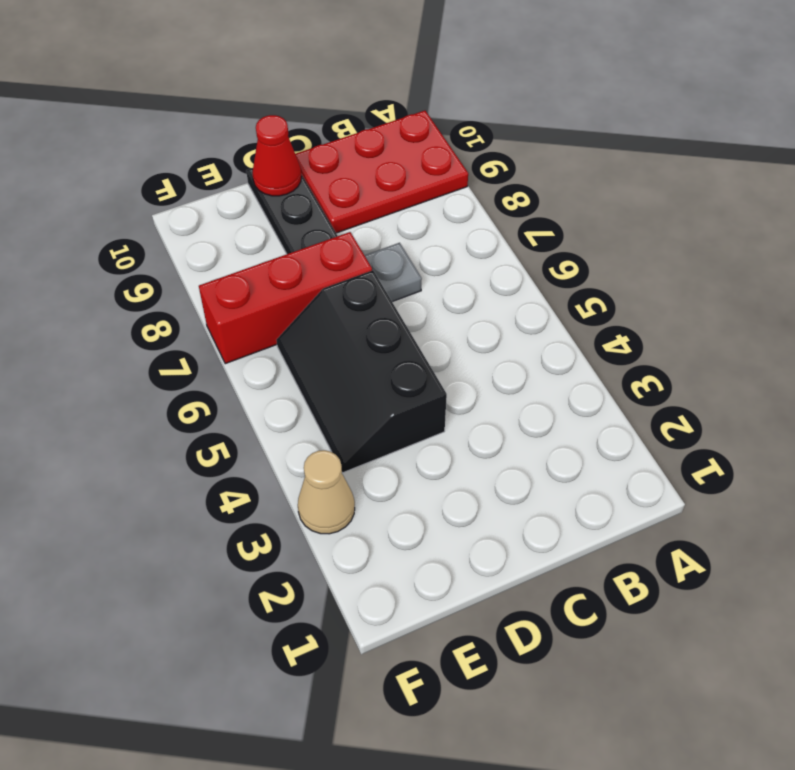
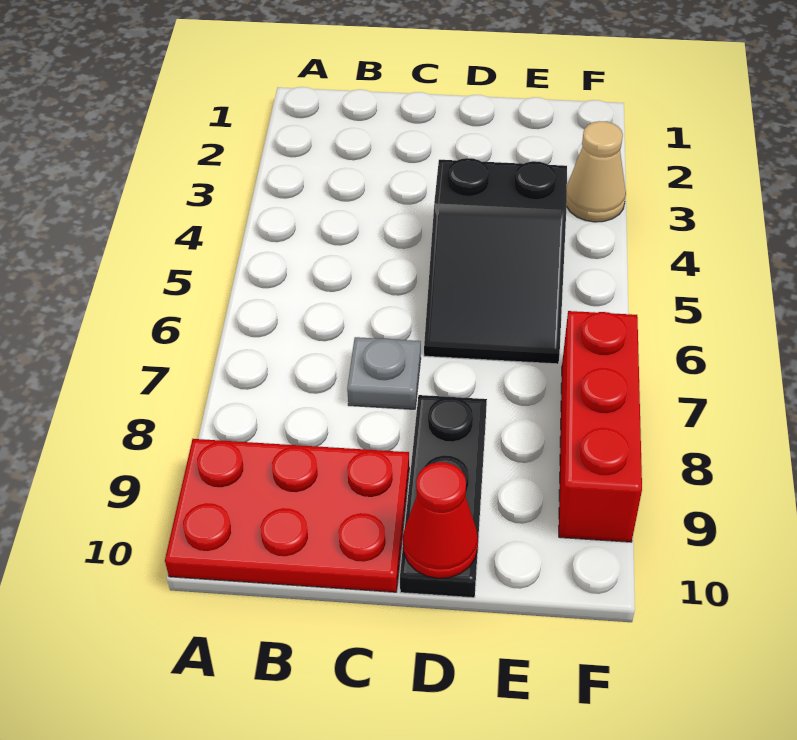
black 2x3 slope [276,270,447,473] -> black 2x3 slope turned to [424,158,567,364]
red 1x3 brick [199,232,372,364] -> red 1x3 brick turned to [559,311,642,542]

